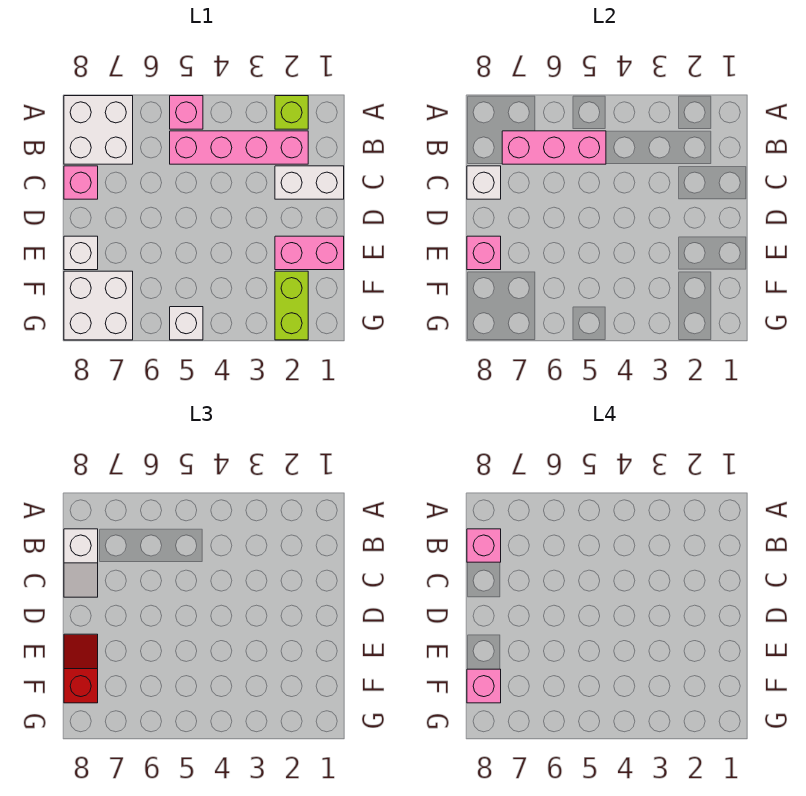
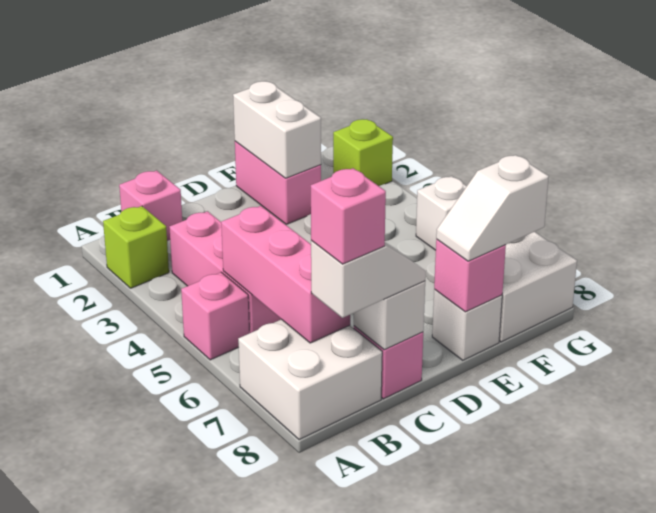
pink 1x4 brick [170,131,308,164] -> pink 1x3 brick [169,211,281,333]
white 1x2 brick [275,166,344,199] -> white 1x2 brick moved to [233,81,321,178]
red 1x2 slope [64,634,98,703] -> white 1x2 slope [436,155,549,261]
lime 1x2 brick [275,271,308,340] -> lime 1x1 brick [333,119,393,186]
pink 1x1 brick [467,669,501,703] -> pink 1x1 brick moved to [119,171,182,241]

